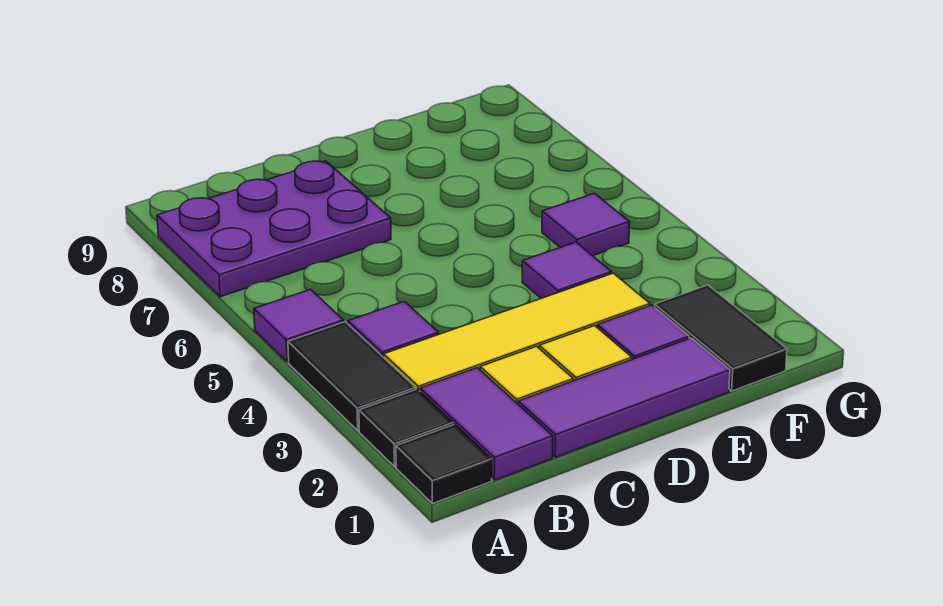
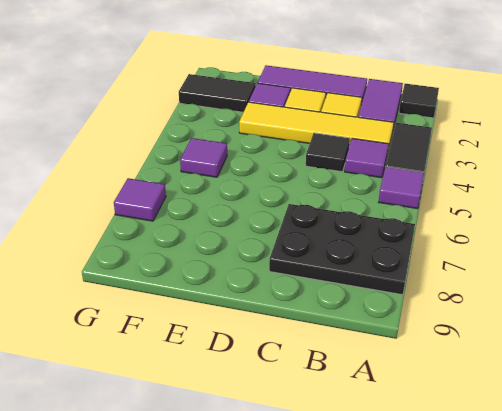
black 1x1 tile [359,389,453,466] -> black 1x1 tile moved to [306,133,350,172]
purple 2x3 plate [157,161,391,297] -> black 2x3 plate [269,204,415,295]
purple 1x1 tile [522,242,612,298] -> purple 1x1 tile moved to [114,178,166,221]
black 1x2 tile [655,285,787,391] -> black 1x2 tile turned to [179,74,256,112]

